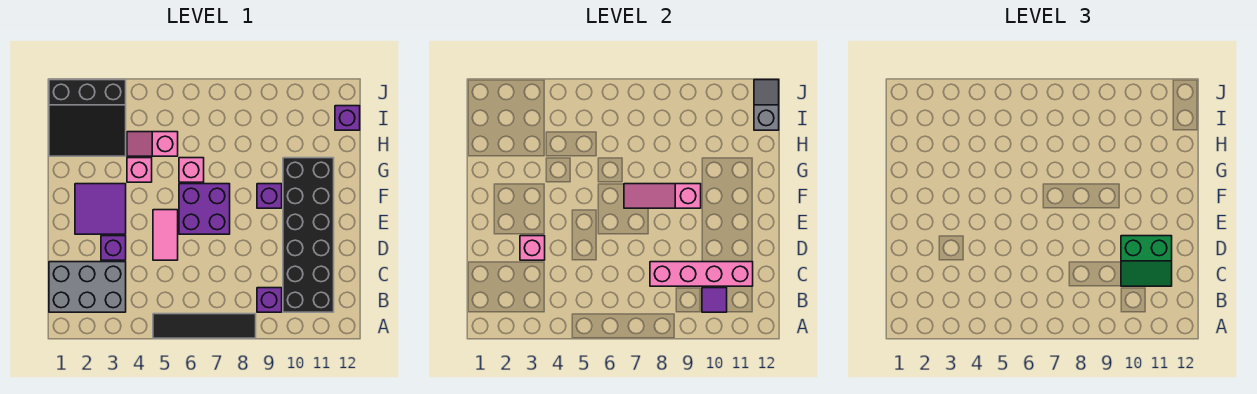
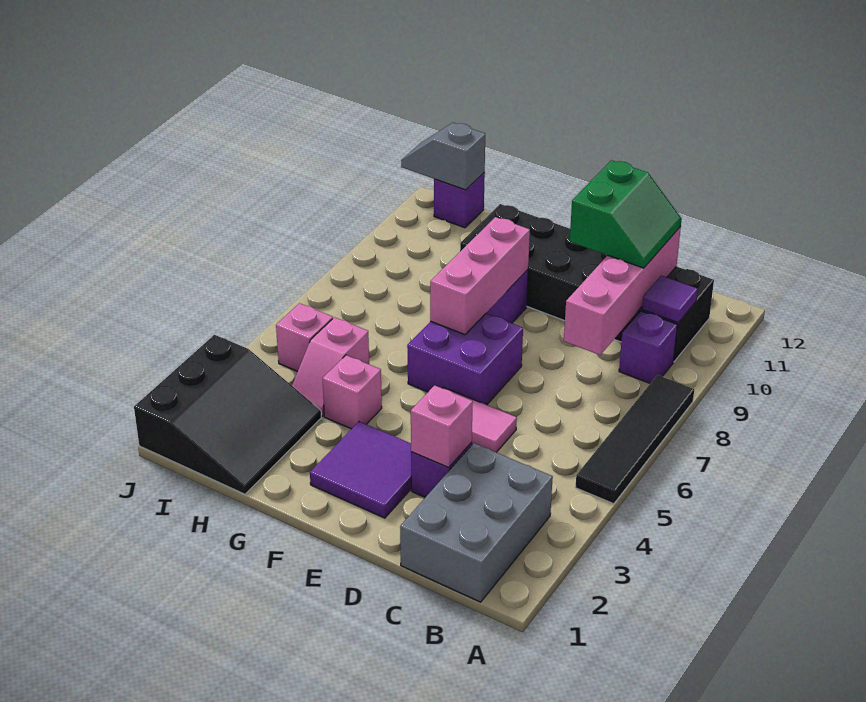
pink 1x3 slope [624,184,701,208] -> pink 1x3 brick [430,217,530,335]
pink 1x1 brick [179,158,204,182] -> pink 1x1 brick moved to [276,303,333,371]

